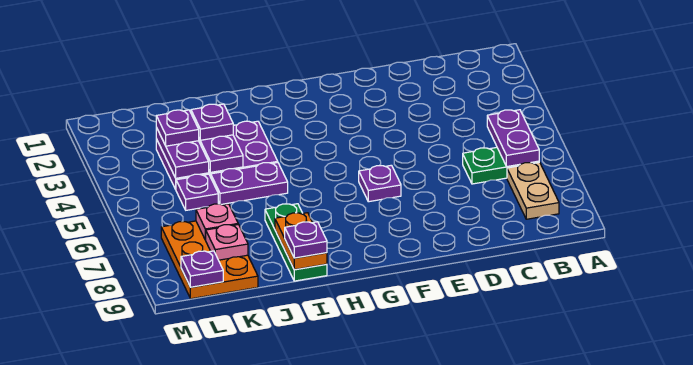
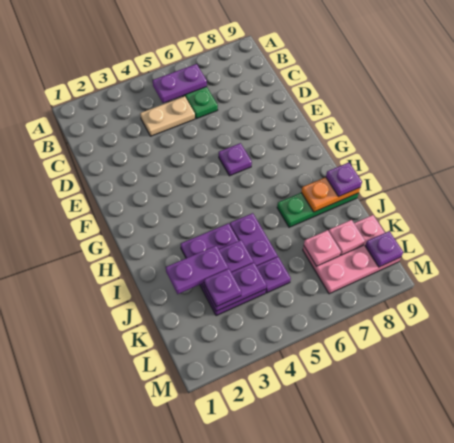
tan 1x2 plate [507,162,559,219] -> tan 1x2 plate moved to [140,96,195,136]
purple 1x1 plate [191,104,233,140] -> purple 1x2 plate [166,246,228,294]
orange 2x3 plate [161,221,258,299] -> pink 2x3 plate [303,215,401,294]

